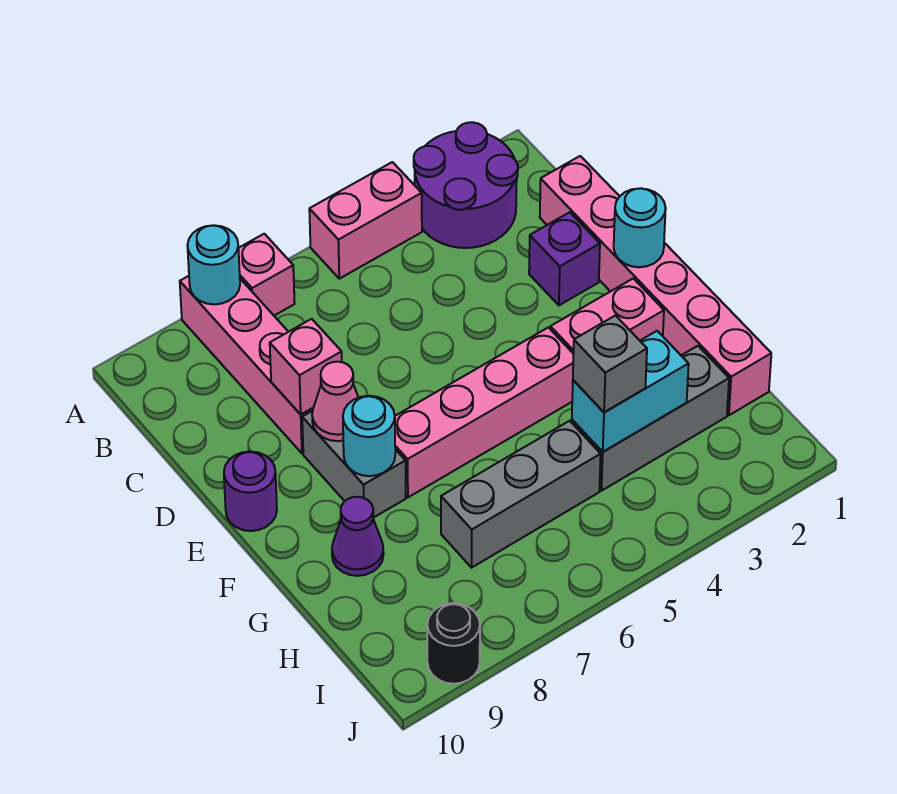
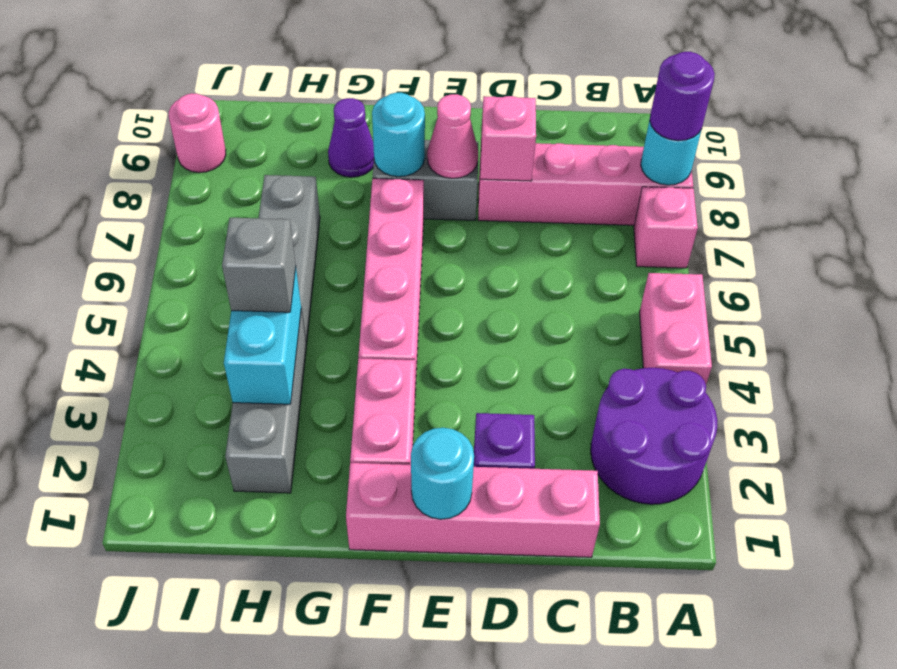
pink 1x6 brick [540,156,771,415] -> pink 1x4 brick [346,463,600,557]
purple 1x1 round brick [224,451,277,531] -> purple 1x1 round brick moved to [650,52,715,141]
black 1x1 round brick [427,603,480,684] -> pink 1x1 round brick [169,93,226,173]

